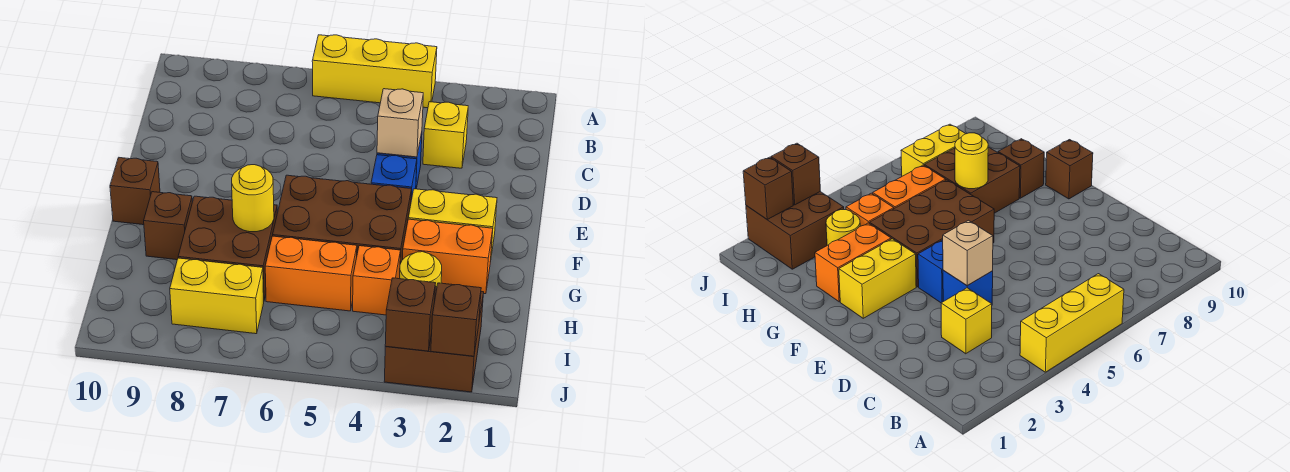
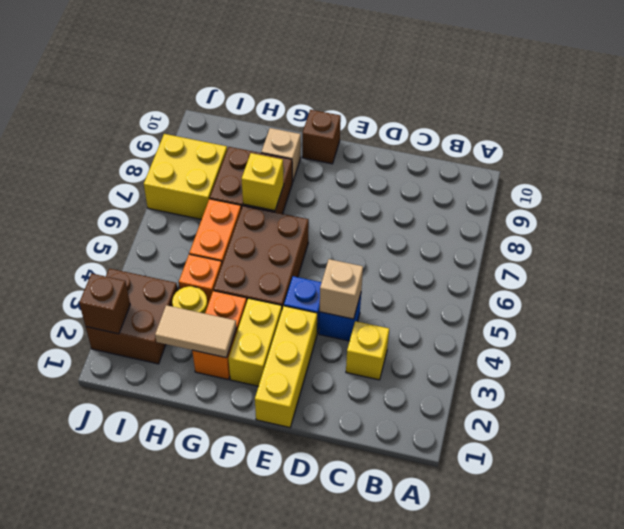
yellow 1x3 brick [312,35,437,108] -> yellow 1x3 brick moved to [255,306,317,428]
none -> tan 1x2 tile [155,305,236,358]
yellow 1x1 round brick [232,165,274,232] -> yellow 1x1 brick [242,153,284,211]
brown 1x1 brick [144,192,192,260] -> tan 1x1 brick [261,128,301,182]
yellow 1x2 brick [170,258,264,334] -> yellow 2x2 brick [144,134,227,219]
brown 1x1 brick [385,278,435,351] -> none

